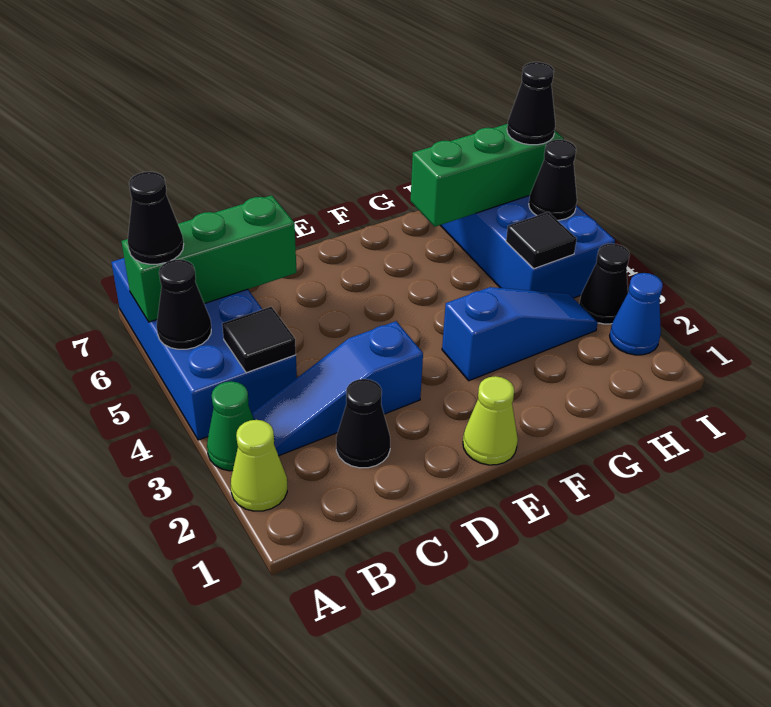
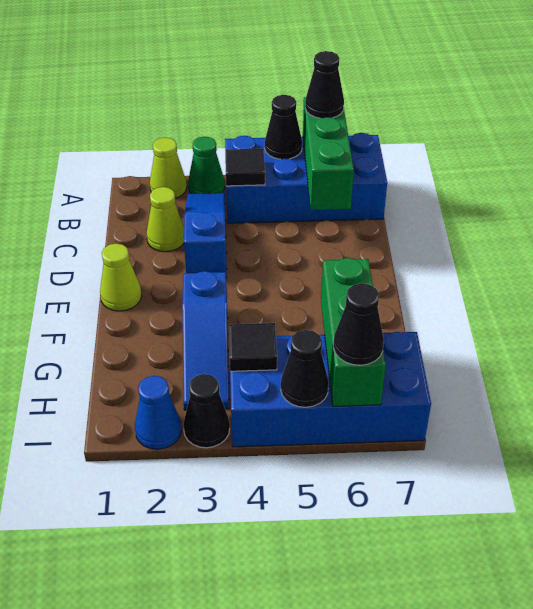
black 1x1 cone [336,379,390,468] -> lime 1x1 cone [147,187,184,252]

